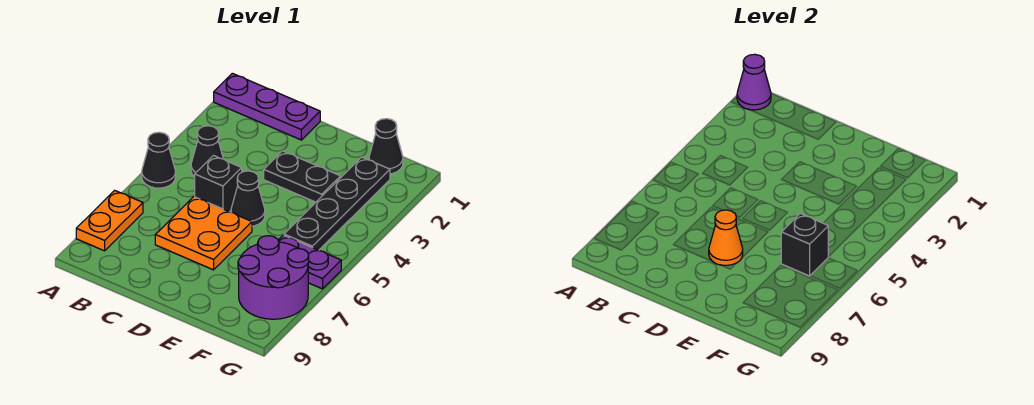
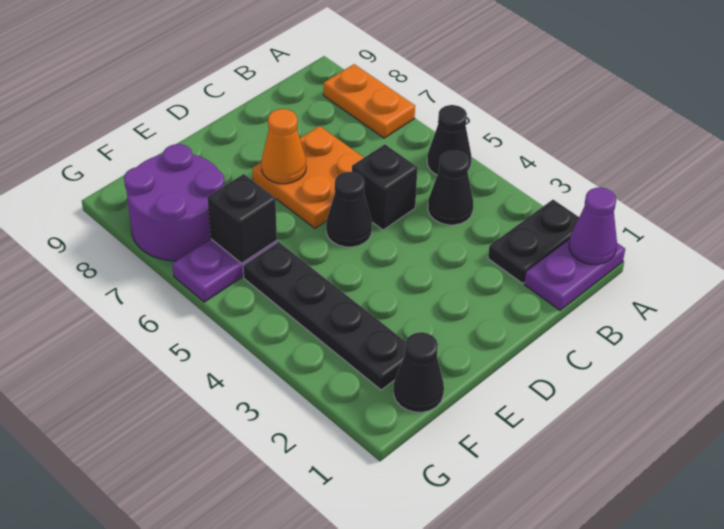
purple 1x3 plate [214,73,320,140] -> purple 1x2 plate [524,239,625,310]
black 1x2 plate [264,151,341,202] -> black 1x2 plate moved to [488,200,579,283]

